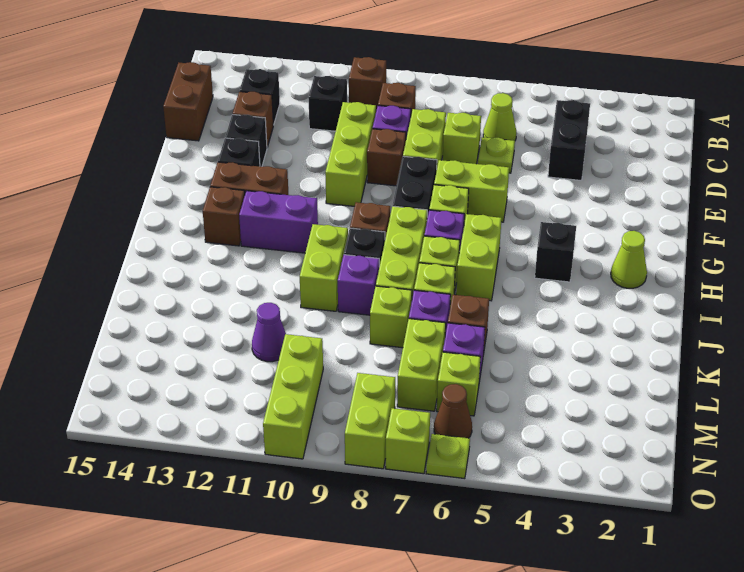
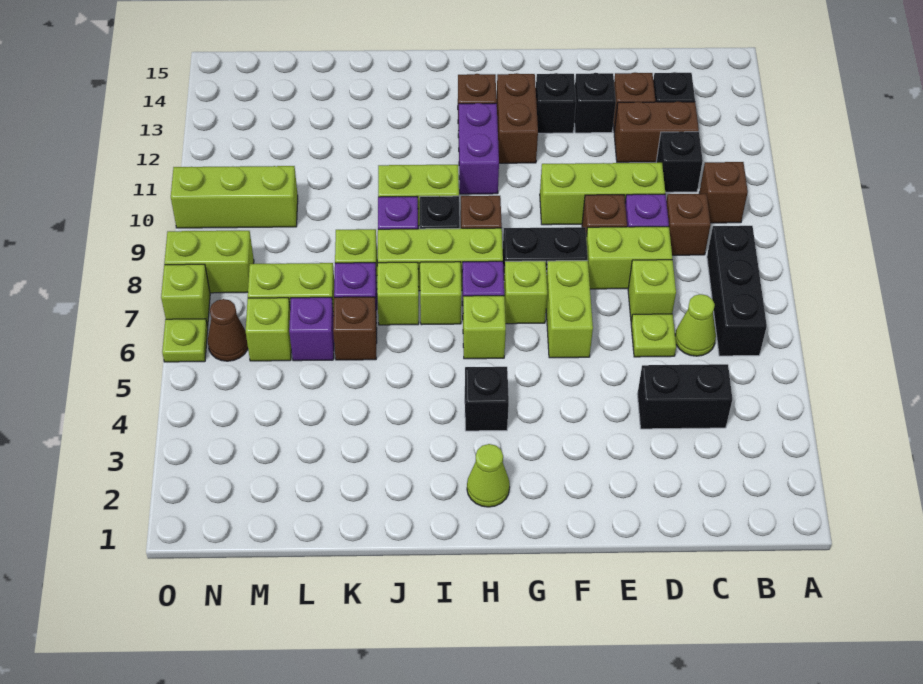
none -> black 1x3 brick [707,226,767,356]
brown 1x2 brick [163,62,213,141] -> brown 1x2 brick moved to [614,102,699,162]
lime 1x2 brick [456,214,502,301] -> lime 1x1 brick [463,296,506,359]
purple 1x1 cone [252,303,286,362] -> none

